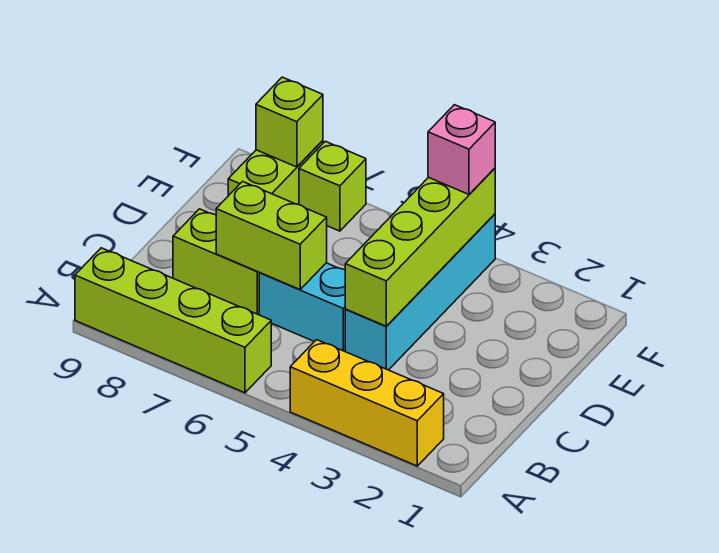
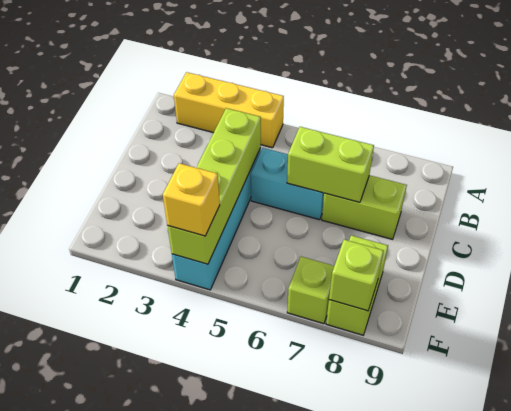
lime 1x4 brick [75,248,271,393] -> none
pink 1x1 brick [428,105,495,194] -> yellow 1x1 brick [163,163,220,236]

